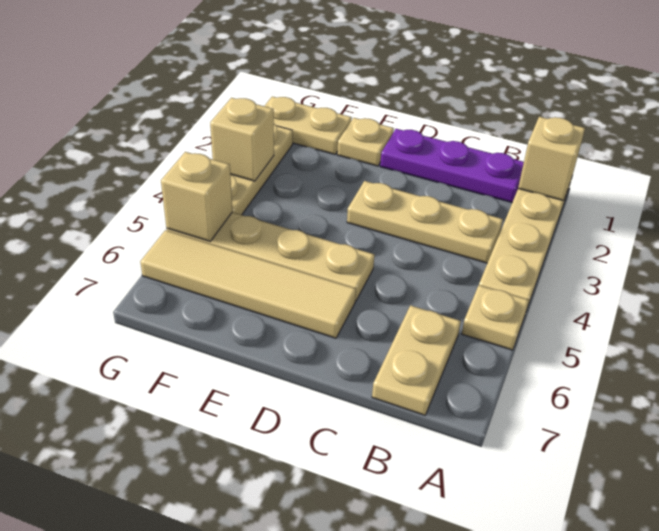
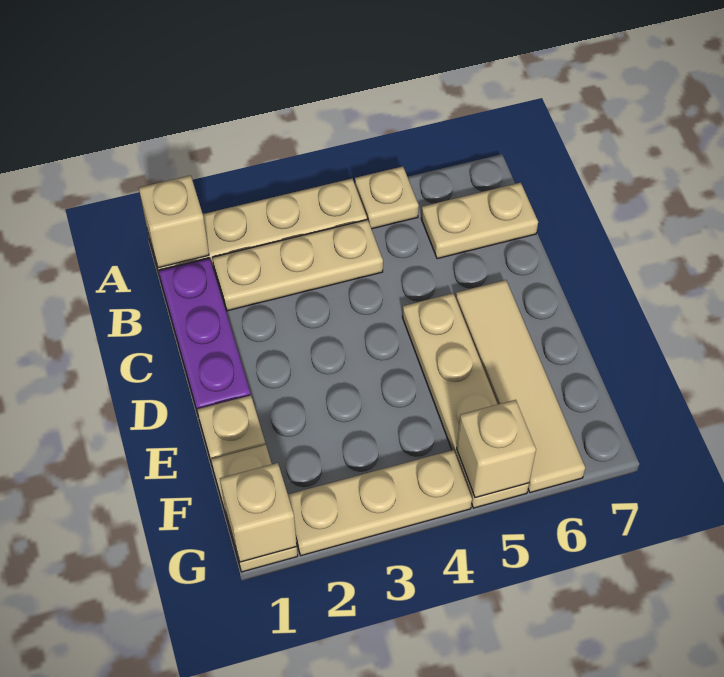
tan 1x3 plate [347,181,503,263] -> tan 1x3 plate turned to [212,220,383,311]
tan 1x1 brick [210,98,274,181] -> tan 1x1 brick moved to [220,463,297,562]

